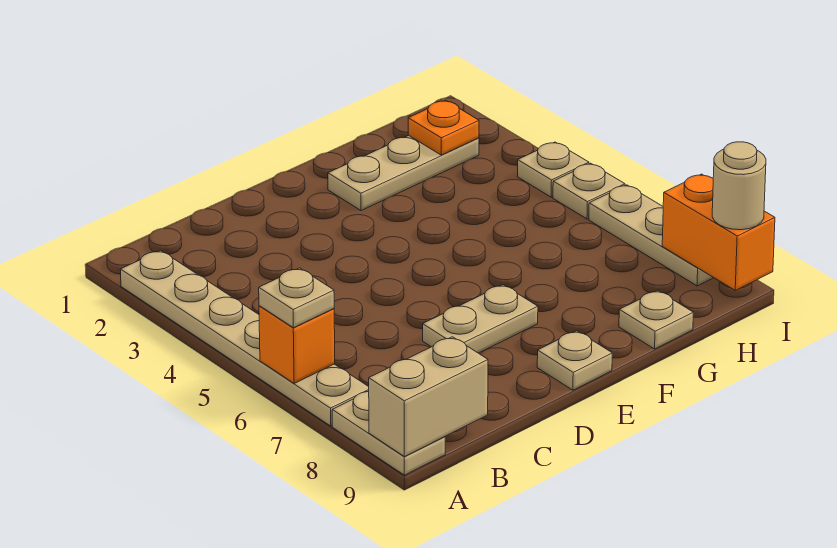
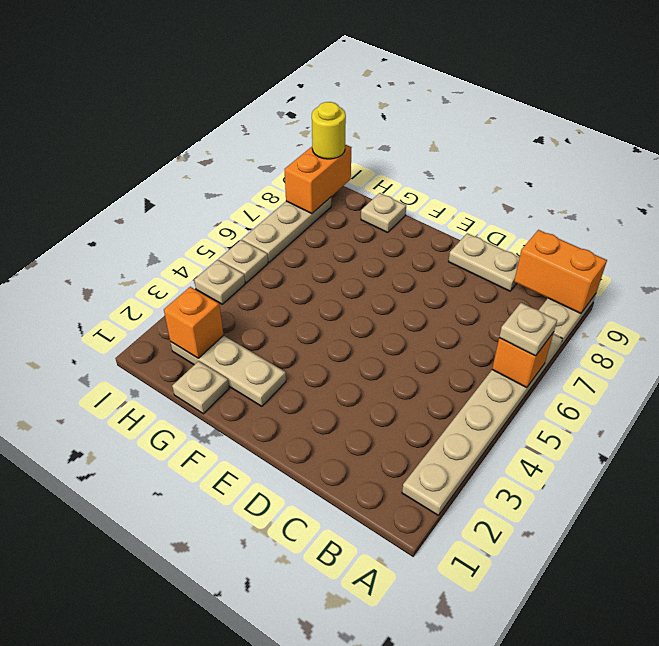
tan 1x2 brick [369,337,488,457] -> orange 1x2 brick [514,230,607,313]
tan 1x2 plate [423,285,538,353] -> tan 1x2 plate moved to [448,233,520,291]
tan 1x1 plate [537,331,612,390] -> tan 1x1 plate moved to [172,361,229,414]
orange 1x1 plate [408,101,479,155] -> orange 1x1 brick [164,287,224,358]
tan 1x1 round brick [712,142,766,230] -> yellow 1x1 round brick [312,102,346,159]

